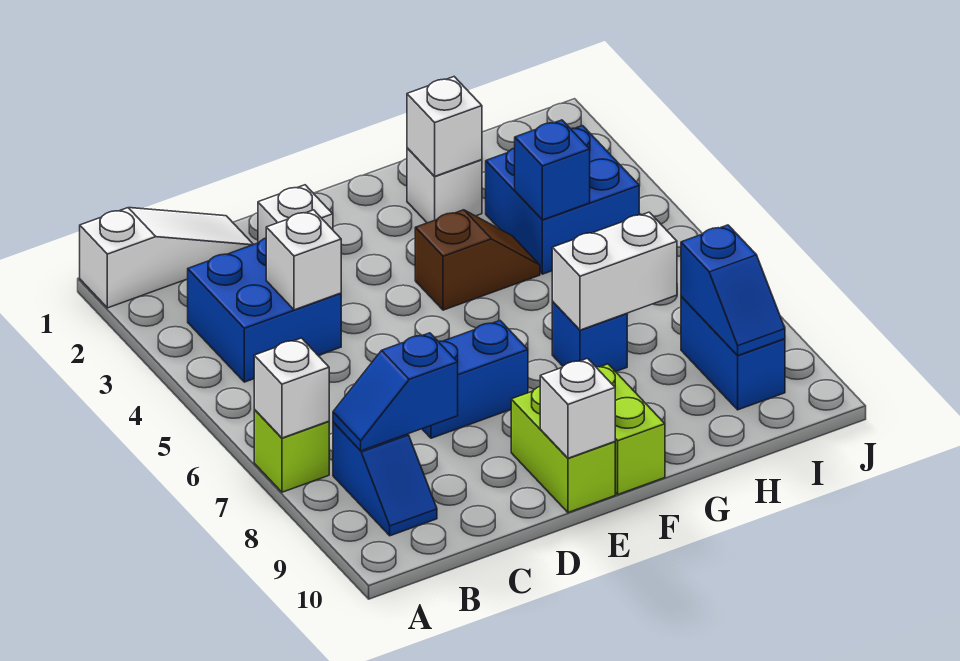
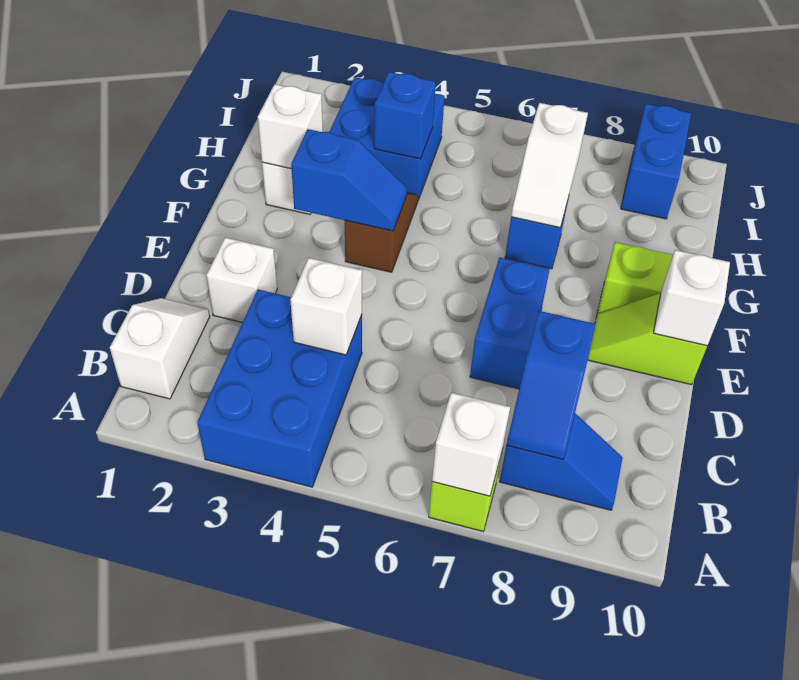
white 1x3 slope [80,208,254,308] -> white 1x2 slope [110,298,210,399]
blue 2x2 brick [188,238,341,382] -> blue 2x3 brick [197,289,362,487]
lime 1x2 brick [511,387,615,513] -> lime 1x2 slope [588,293,707,385]
white 1x2 brick [552,212,677,330] -> white 1x2 slope [511,103,588,228]
blue 1x2 brick [681,296,785,410] -> blue 1x2 brick turned to [621,104,691,219]
blue 1x2 slope [681,225,785,356] -> blue 1x2 slope moved to [291,129,407,231]

